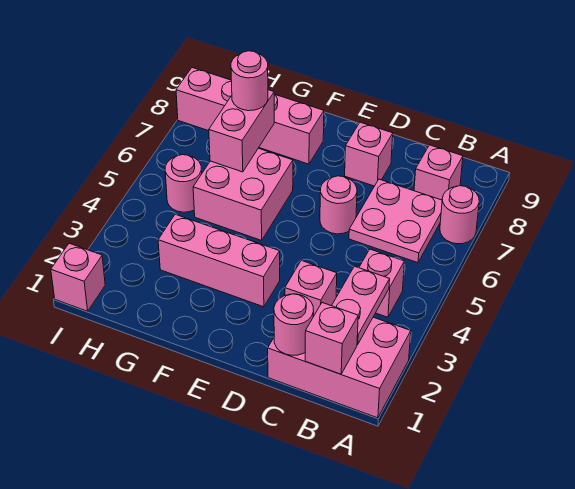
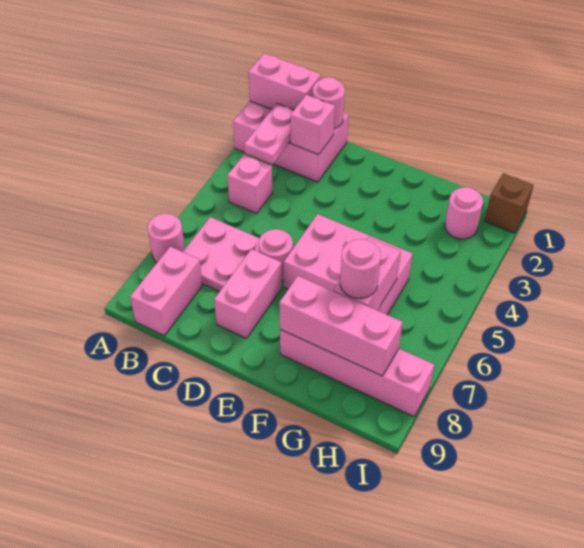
pink 1x1 brick [305,303,358,374] -> pink 1x2 brick [248,53,321,110]
pink 1x1 brick [414,145,463,200] -> pink 1x2 brick [130,247,202,336]
pink 1x1 brick [345,122,393,186] -> pink 1x2 brick [214,249,282,338]
pink 1x3 brick [158,214,280,307] -> pink 1x3 brick moved to [279,276,403,376]
pink 2x2 brick [193,148,293,240] -> pink 2x3 brick [284,214,412,315]
pink 1x1 round brick [165,155,202,212] -> pink 1x1 round brick moved to [445,187,483,239]
pink 1x1 brick [51,243,105,311] -> brown 1x1 brick [485,173,534,233]

